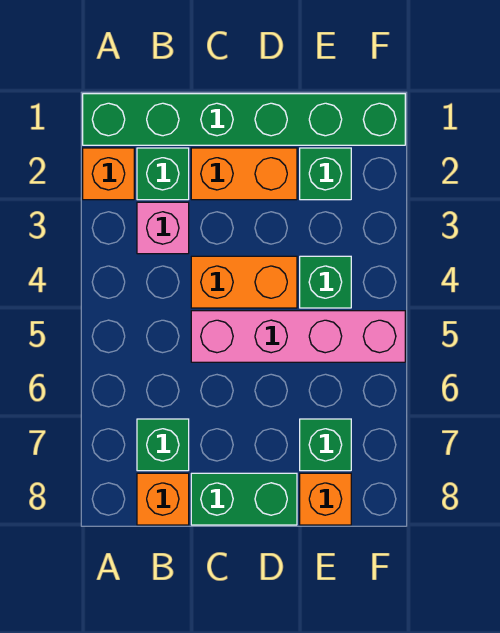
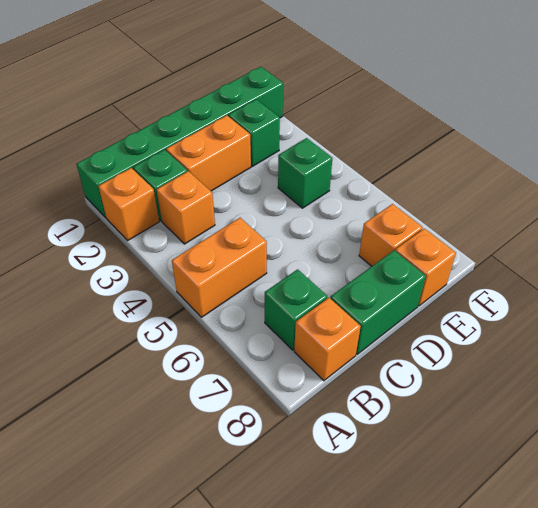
pink 1x1 brick [137,202,189,254] -> orange 1x1 brick [157,171,215,244]
orange 1x2 brick [191,256,297,308] -> orange 1x2 brick moved to [172,218,267,317]
pink 1x4 brick [191,311,405,362] -> none
green 1x1 brick [300,419,351,471] -> orange 1x1 brick [359,204,423,266]

